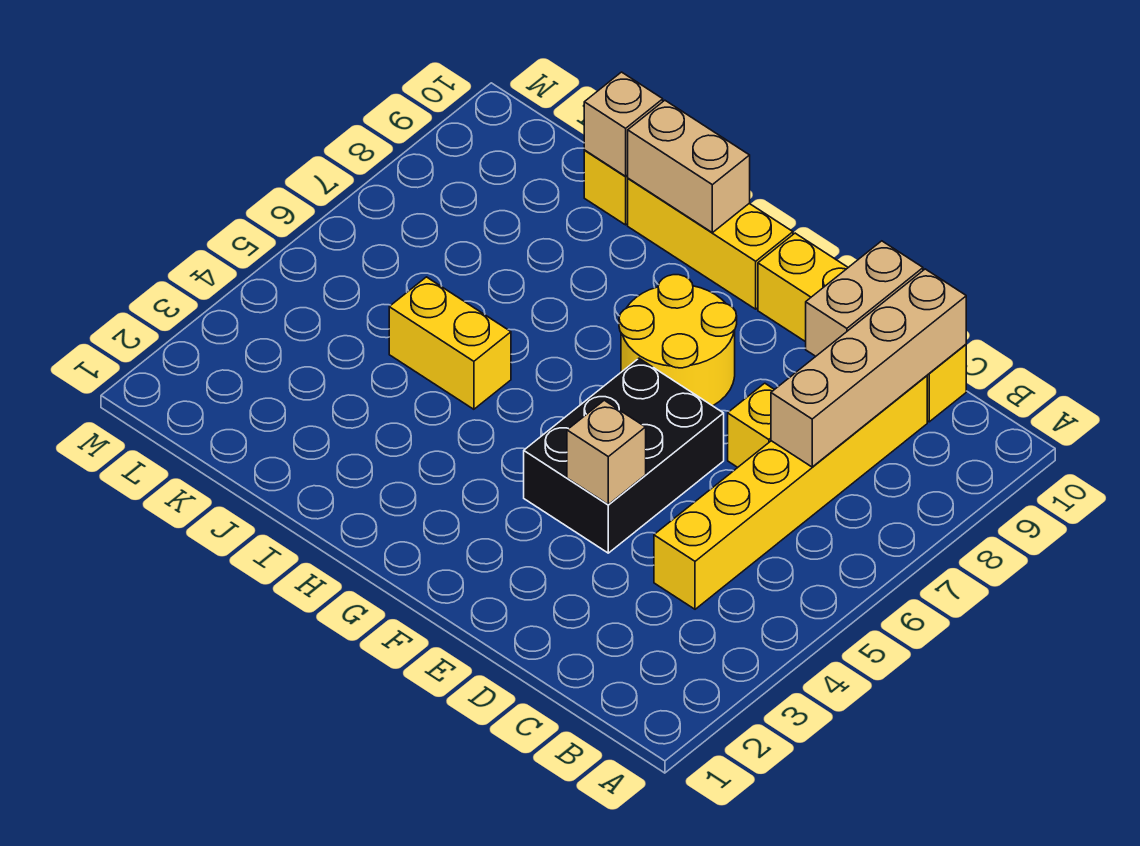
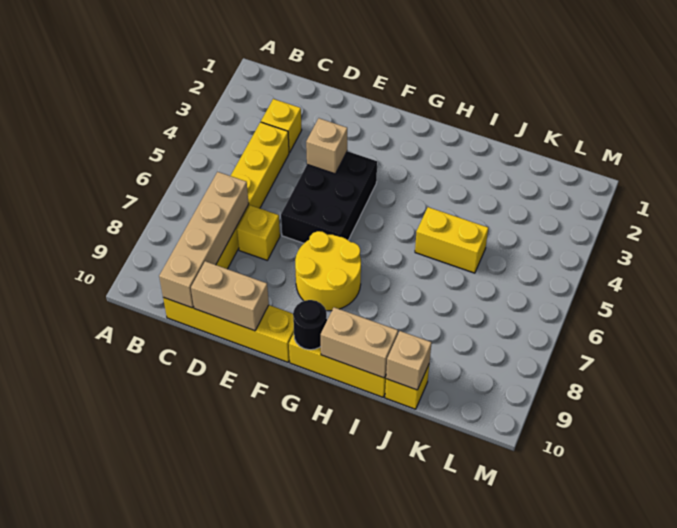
none -> yellow 1x1 brick [261,99,302,153]
tan 1x2 brick [806,241,923,356] -> tan 1x2 brick turned to [191,261,269,331]
none -> black 1x1 round brick [293,300,327,350]

